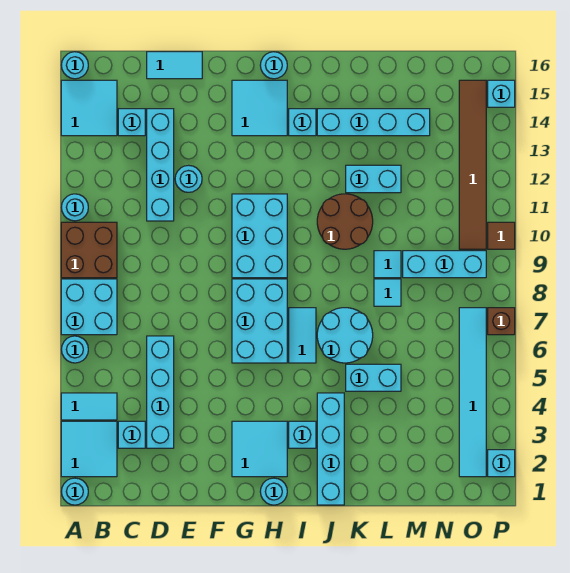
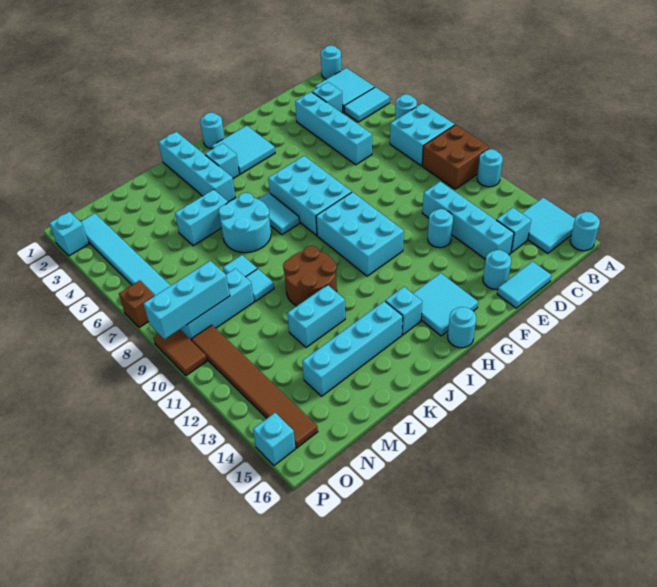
none -> cyan 1x1 round brick [483,250,511,290]
none -> cyan 1x3 brick [143,261,230,339]
brown 1x1 tile [488,222,515,249] -> brown 1x2 tile [153,330,207,376]

